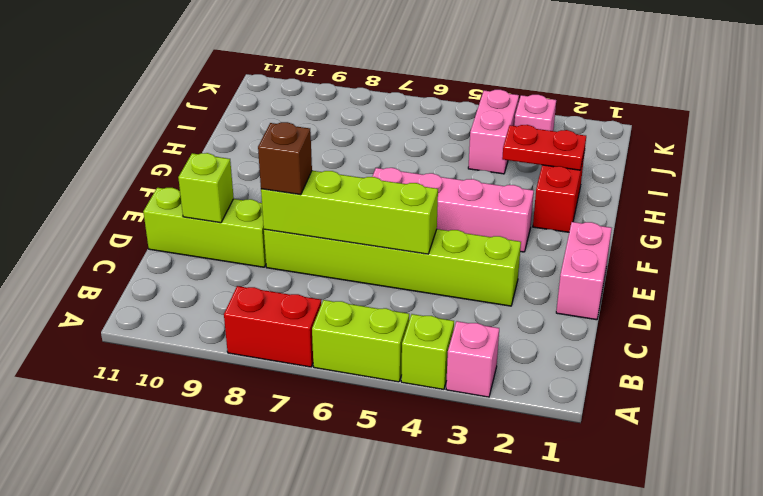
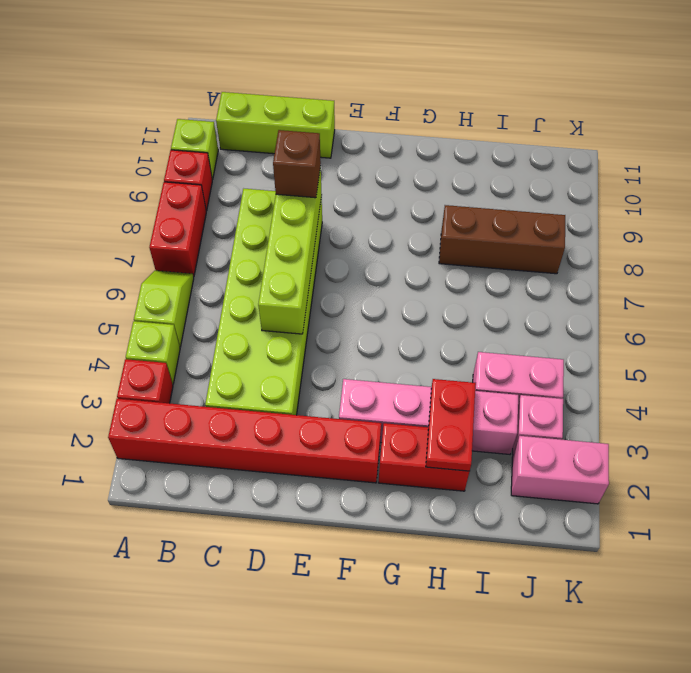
none -> red 1x6 brick [108,399,381,483]
pink 1x1 brick [446,321,499,397] -> red 1x1 brick [117,359,173,403]
lime 1x2 brick [312,300,409,382] -> lime 1x2 slope [134,271,194,347]
none -> red 1x1 brick [164,150,212,211]
pink 1x2 brick [556,222,612,320] -> pink 1x2 brick moved to [511,436,609,504]
lime 1x6 brick [264,229,521,306] -> lime 2x6 brick [205,189,322,415]
lime 1x3 brick [143,188,266,267] -> lime 1x3 brick turned to [216,92,335,158]
lime 1x1 brick [178,153,234,223] -> lime 1x1 brick moved to [171,119,218,179]
pink 1x4 brick [372,168,534,252] -> pink 1x4 brick turned to [339,379,518,454]
none -> brown 1x3 brick [439,205,565,274]

